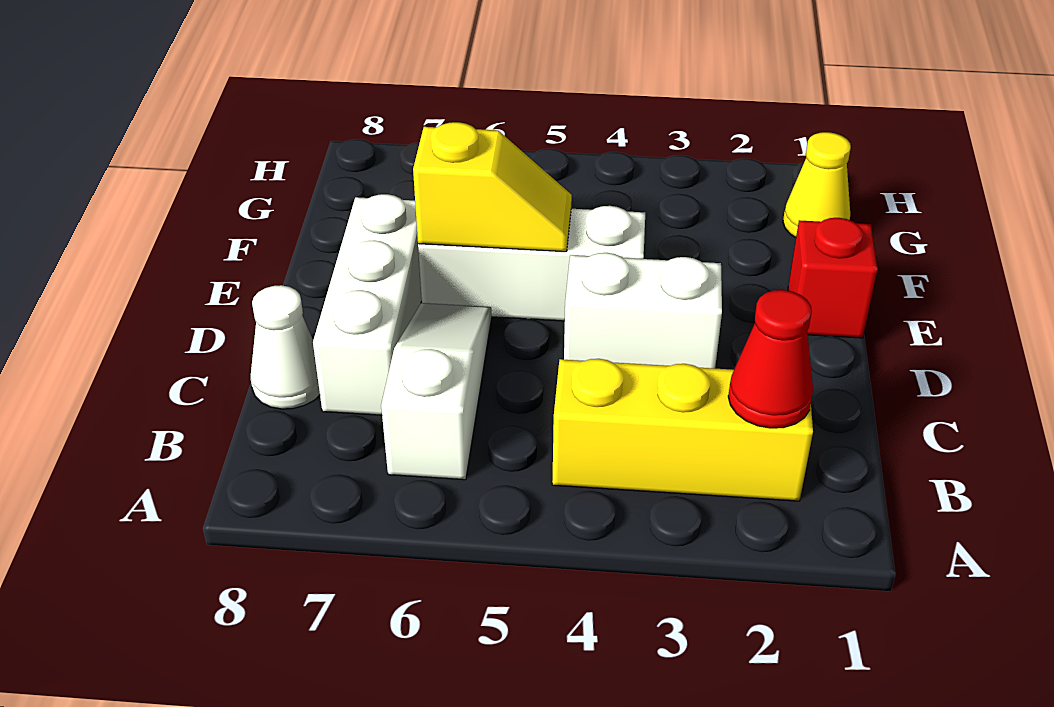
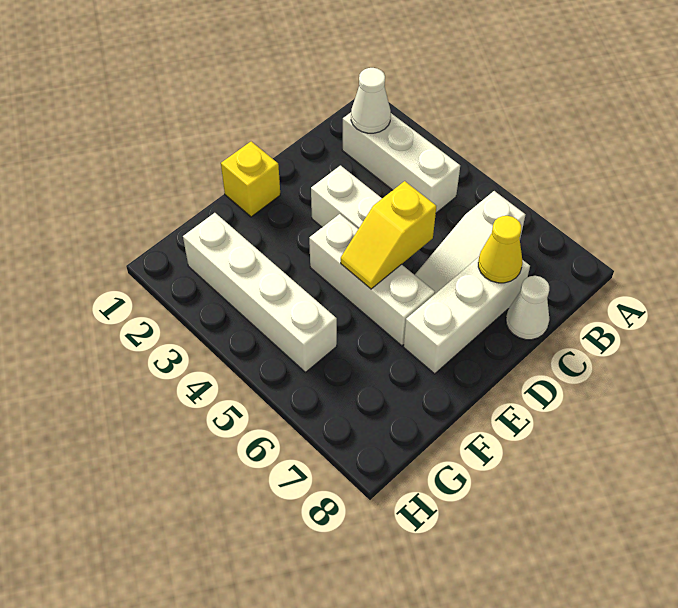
yellow 1x3 brick [552,359,813,501] -> white 1x3 brick [342,113,460,213]
red 1x1 cone [728,290,813,428] -> white 1x1 cone [351,68,391,133]
red 1x1 brick [788,218,877,338] -> yellow 1x1 brick [221,142,280,217]
yellow 1x2 slope [413,122,572,252] -> yellow 1x2 slope turned to [341,181,436,289]
yellow 1x1 cone [783,132,851,237] -> yellow 1x1 cone moved to [478,216,523,283]
none -> white 1x4 brick [183,213,337,372]

